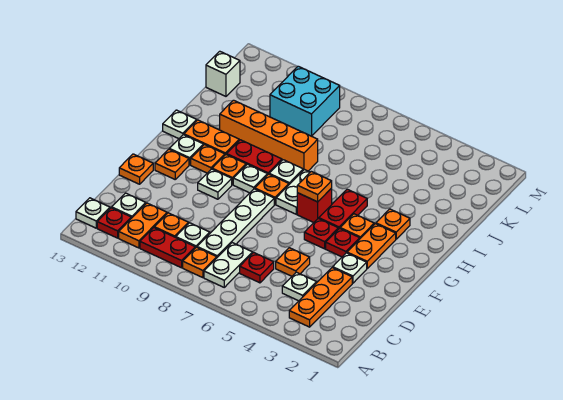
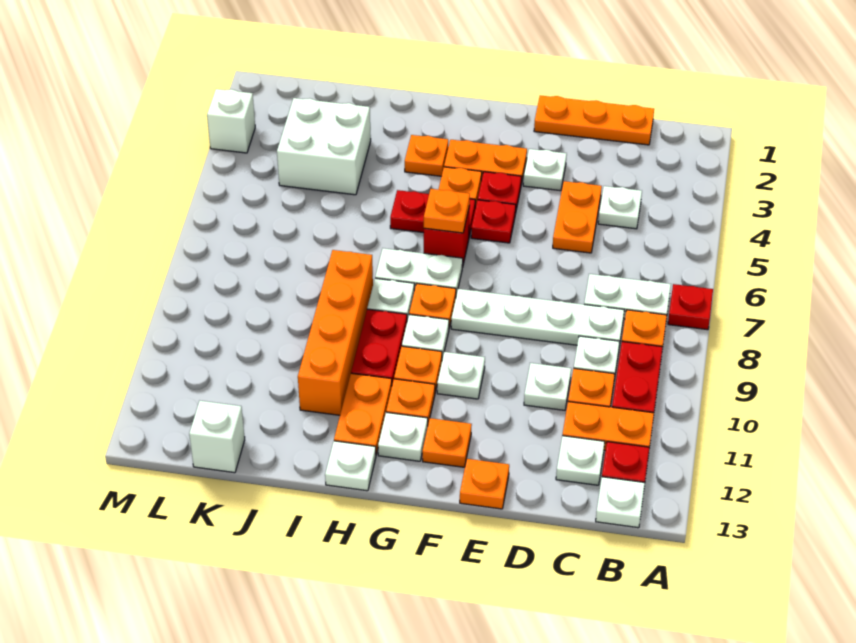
orange 1x3 plate [289,268,352,327] -> orange 1x3 plate moved to [534,95,654,145]
red 1x1 plate [240,253,274,283] -> red 1x1 plate moved to [668,284,713,330]
orange 1x1 plate [276,248,310,276] -> orange 1x2 plate [553,181,602,253]
none -> white 1x1 plate [524,363,571,410]
none -> white 2x2 brick [277,98,371,195]
cyan 2x2 brick [270,66,340,136] -> none
none -> white 1x1 brick [207,89,255,153]

